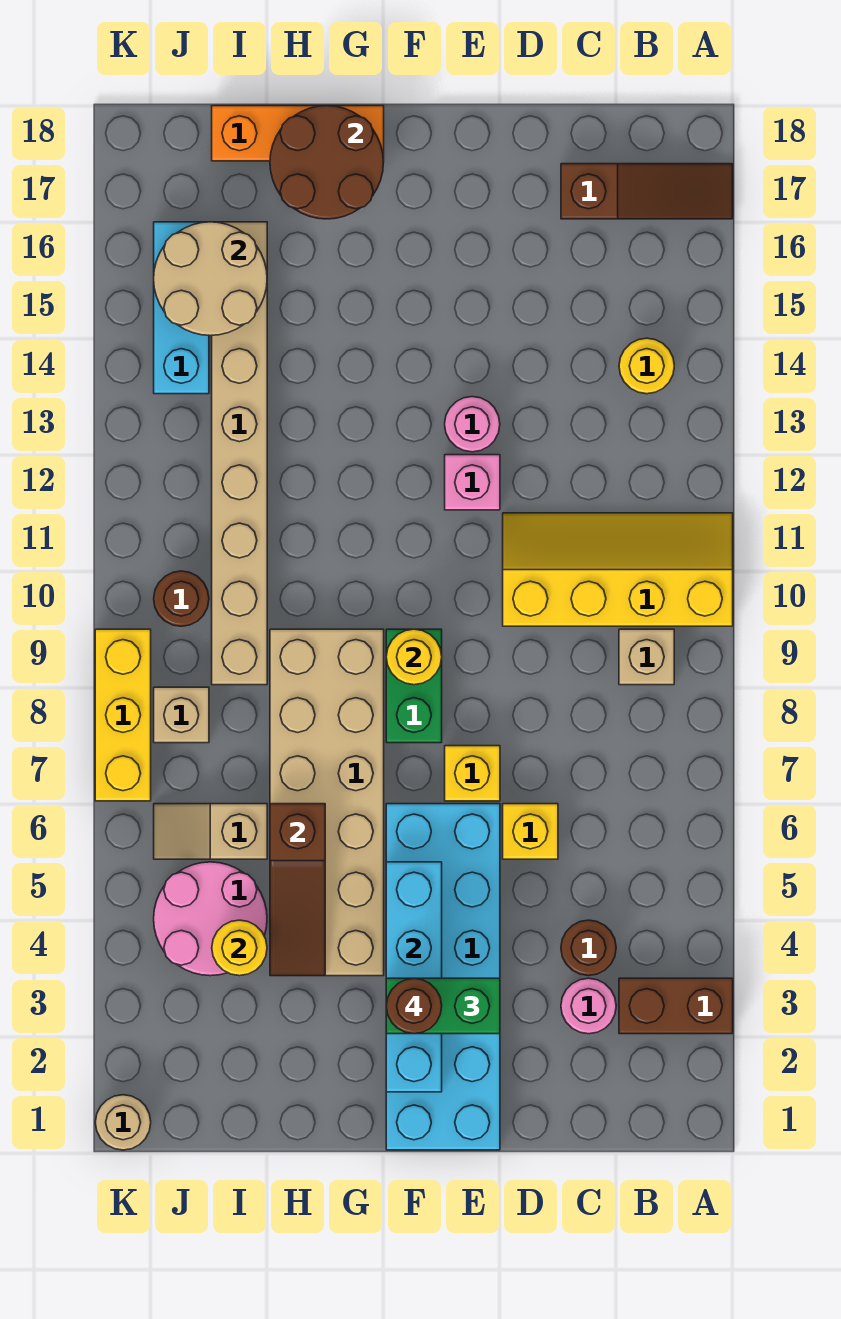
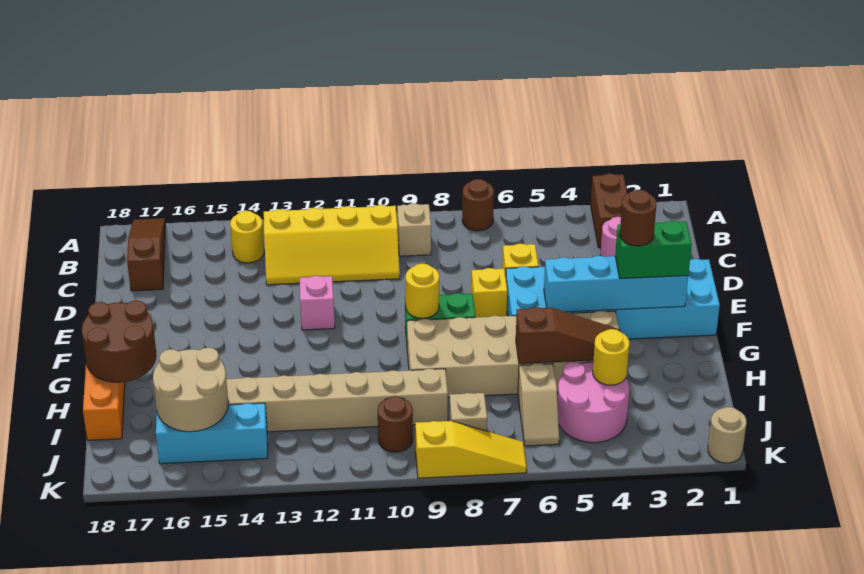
yellow 2x4 slope [503,513,733,626] -> yellow 2x4 slope turned to [264,205,400,285]
brown 1x1 round brick [561,920,616,976] -> brown 1x1 round brick moved to [462,179,494,231]
green 1x2 brick [386,978,500,1034] -> green 1x2 brick turned to [615,221,692,279]
pink 1x1 round brick [445,397,500,452] -> none
yellow 1x3 brick [95,629,151,801] -> yellow 1x3 slope [415,421,527,478]

